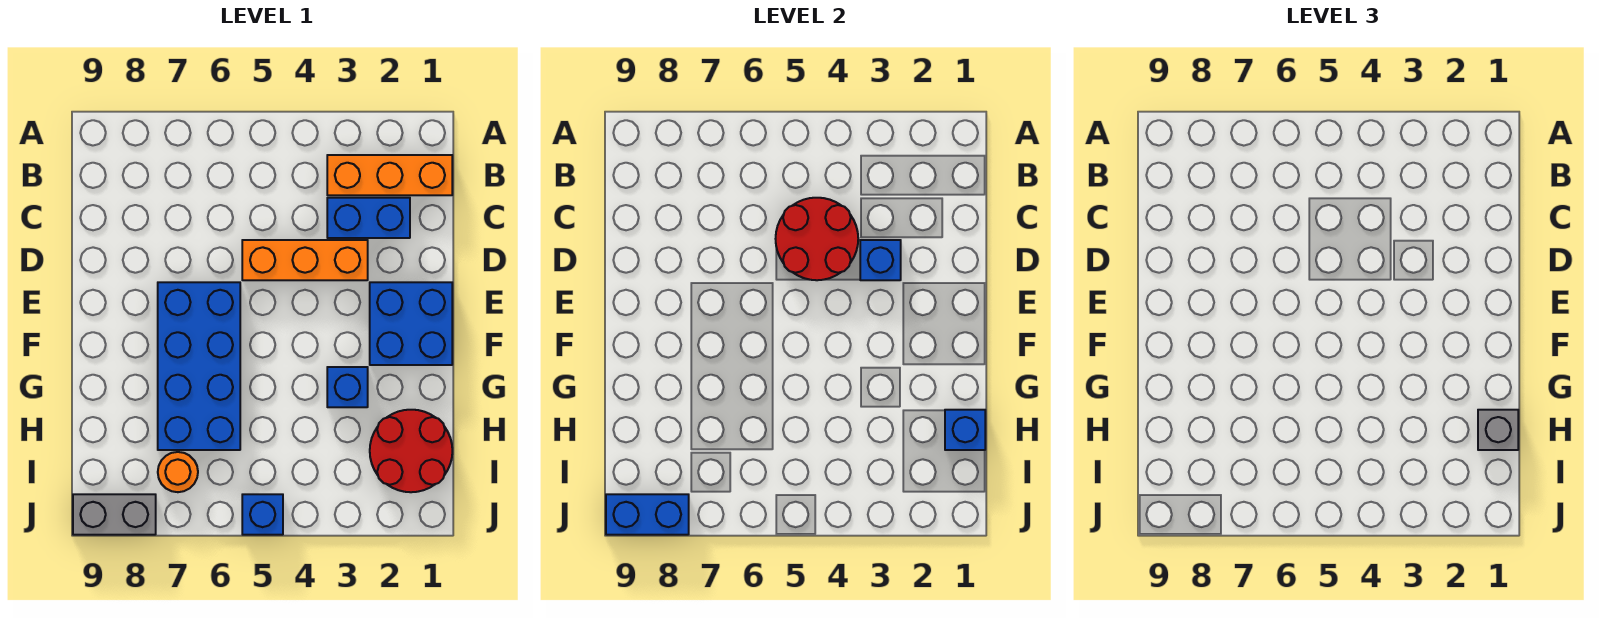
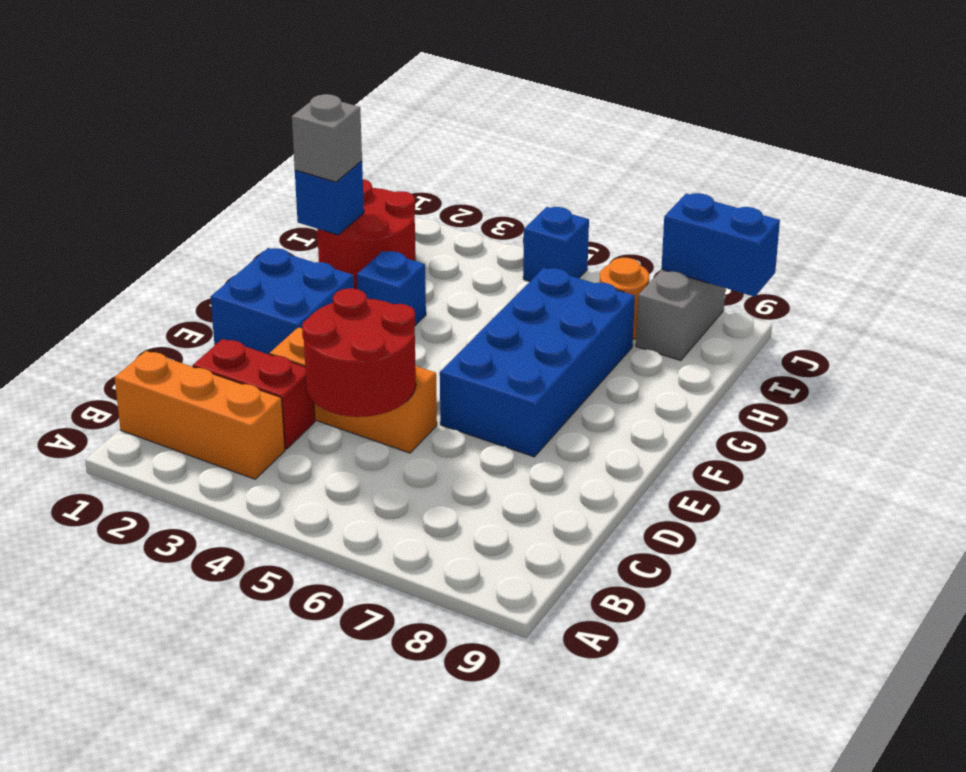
blue 1x2 brick [327,198,410,238] -> red 1x2 brick [192,339,315,449]
blue 1x1 brick [860,240,901,280] -> none
grey 1x2 brick [73,494,156,535] -> grey 1x2 brick turned to [636,269,725,361]

